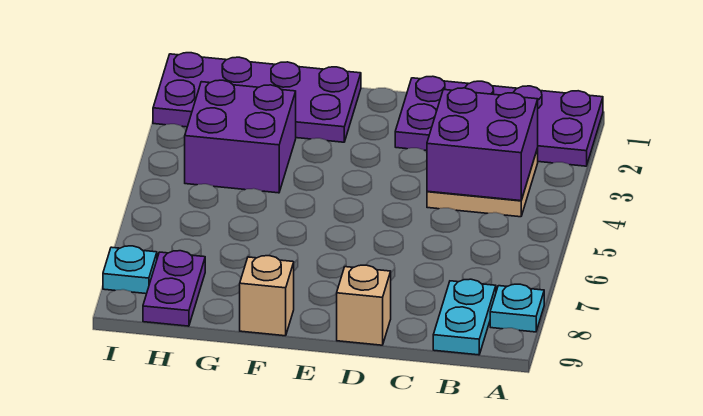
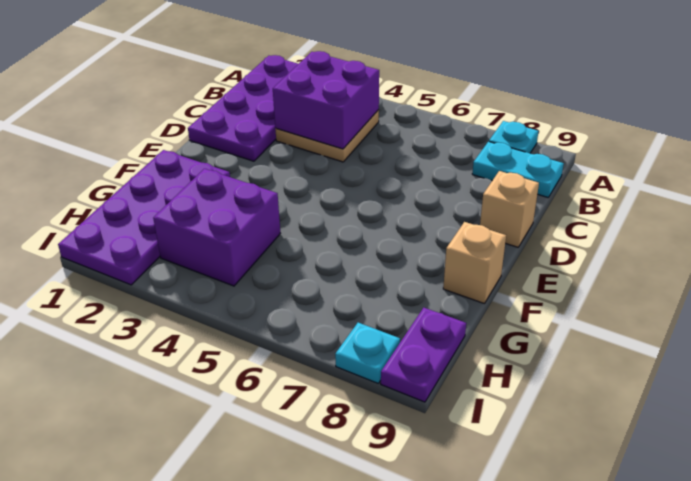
purple 1x2 plate [143,251,205,326] -> purple 1x2 plate turned to [381,308,466,402]

